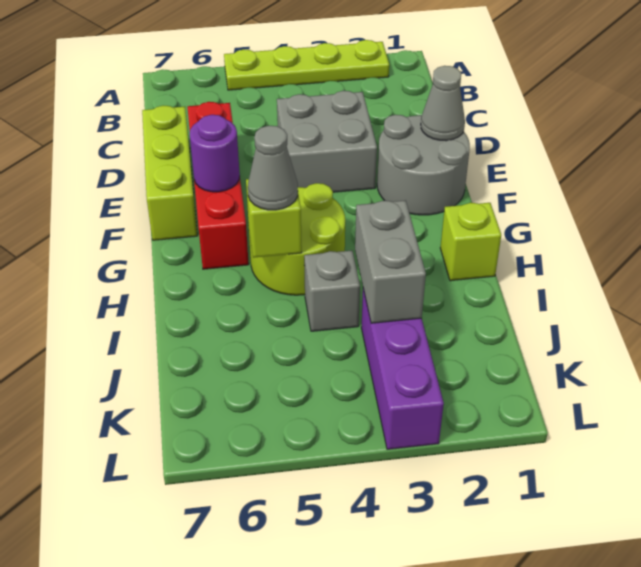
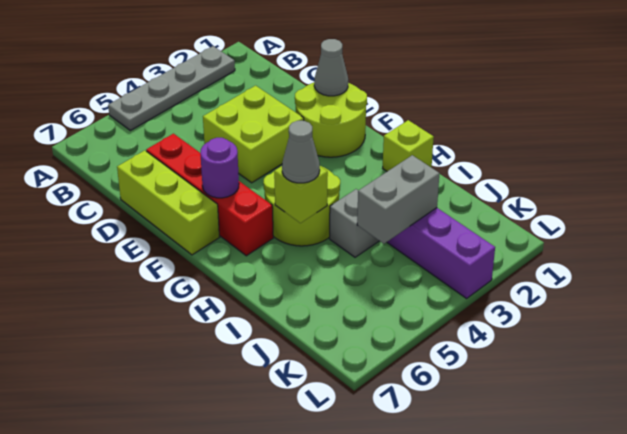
lime 1x4 plate [224,40,389,90] -> grey 1x4 plate [108,46,235,131]
grey 2x2 brick [277,91,377,192] -> lime 2x2 brick [203,86,304,183]
grey 2x2 round brick [377,115,470,215] -> lime 2x2 round brick [295,83,367,157]
grey 1x2 brick [355,200,426,323] -> grey 1x2 brick turned to [357,155,439,244]

